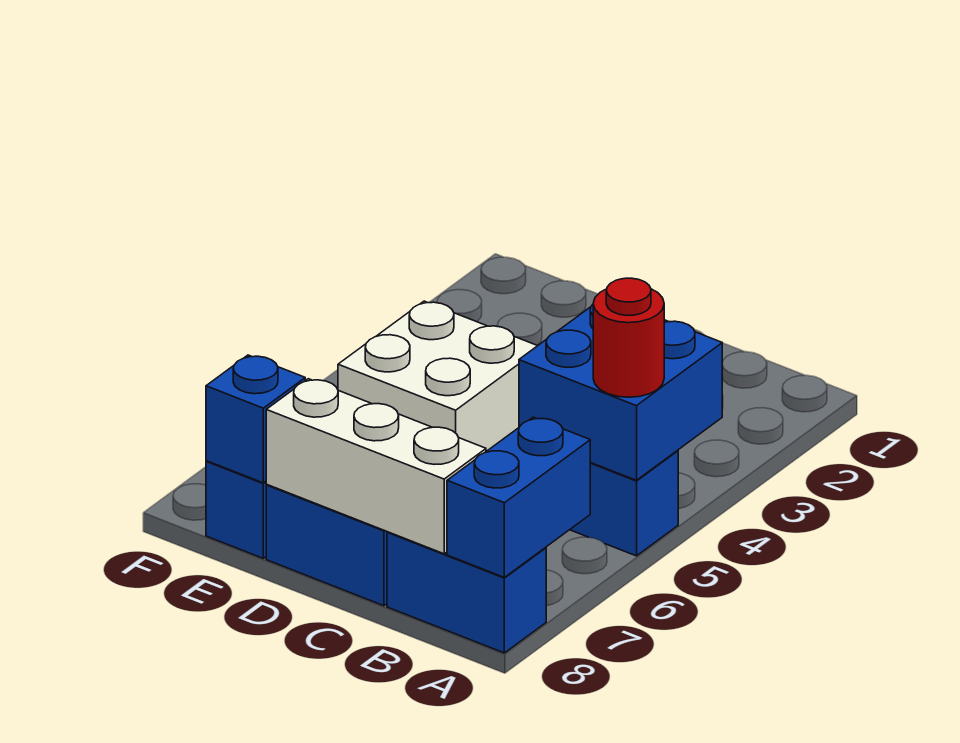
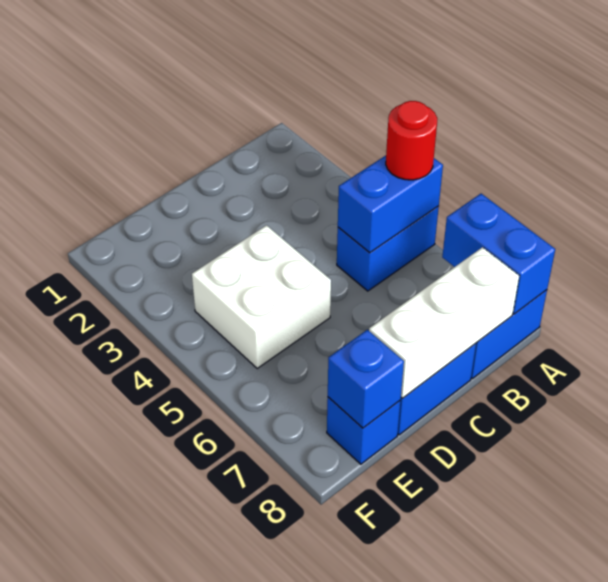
blue 2x2 brick [519,305,722,480] -> blue 1x2 brick [338,156,443,253]

